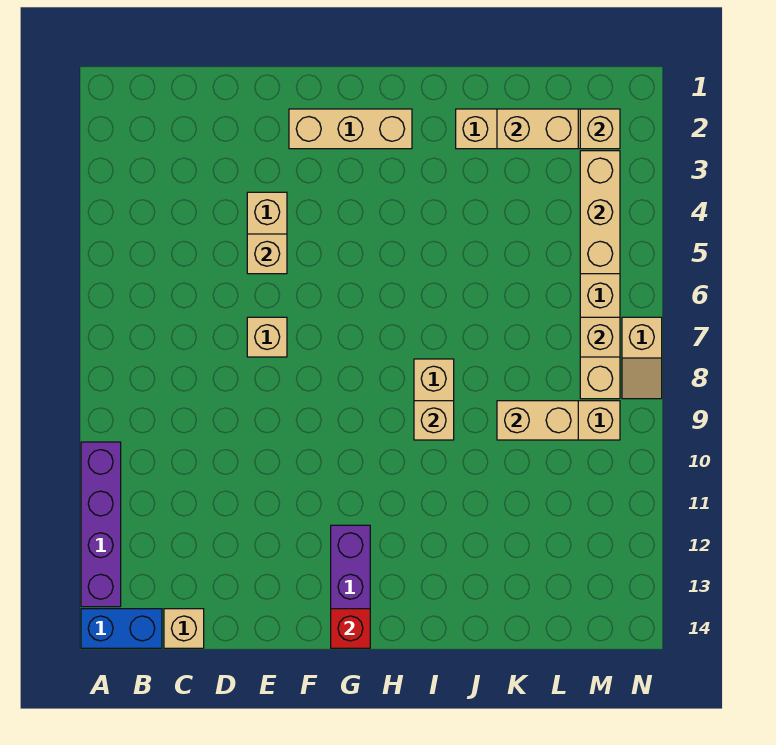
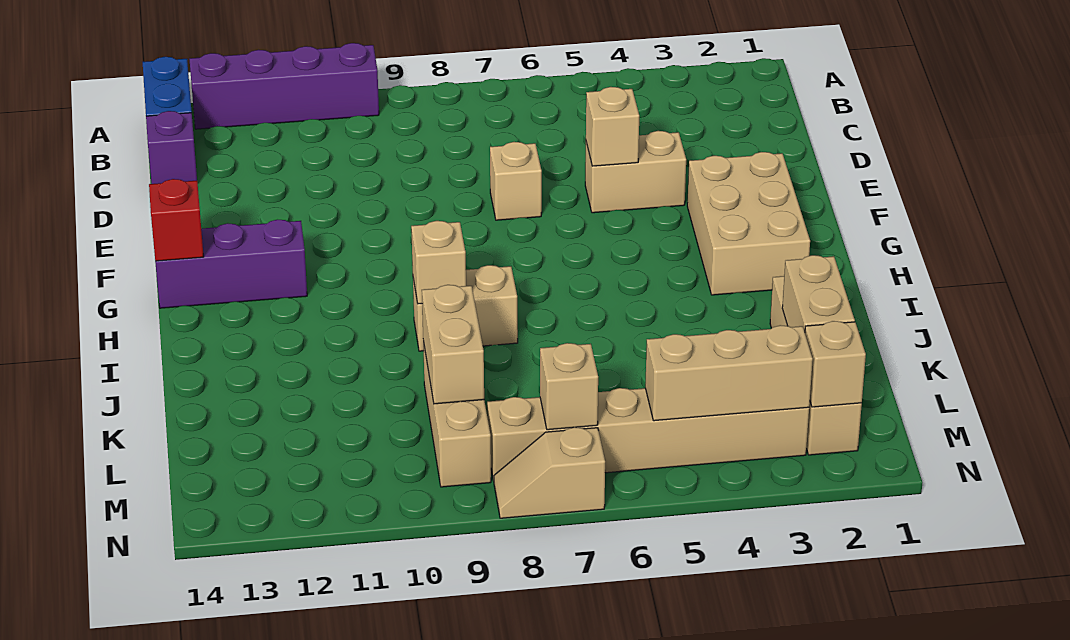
tan 1x1 brick [164,609,204,648] -> purple 1x1 brick [146,111,197,184]
tan 1x3 brick [289,109,412,149] -> tan 2x3 brick [687,152,810,295]

